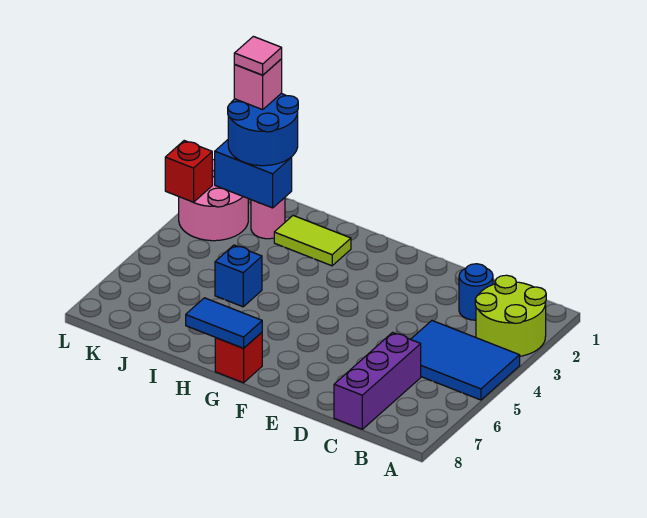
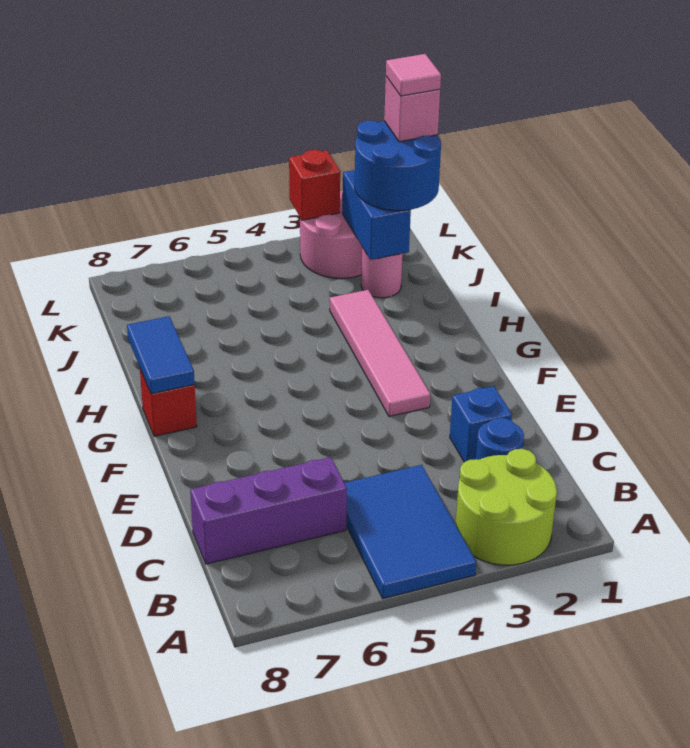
none -> pink 1x4 tile [330,290,430,417]
lime 1x2 tile [274,216,351,266] -> none
blue 1x1 brick [215,245,262,307] -> blue 1x1 brick moved to [450,386,512,462]

